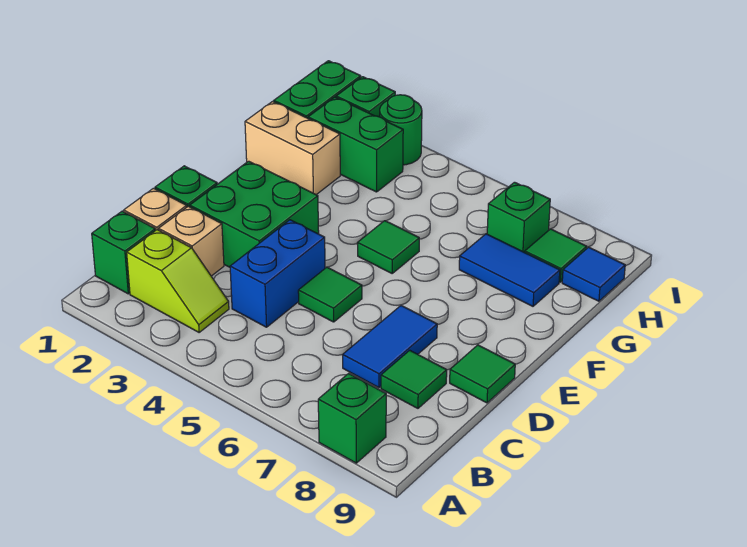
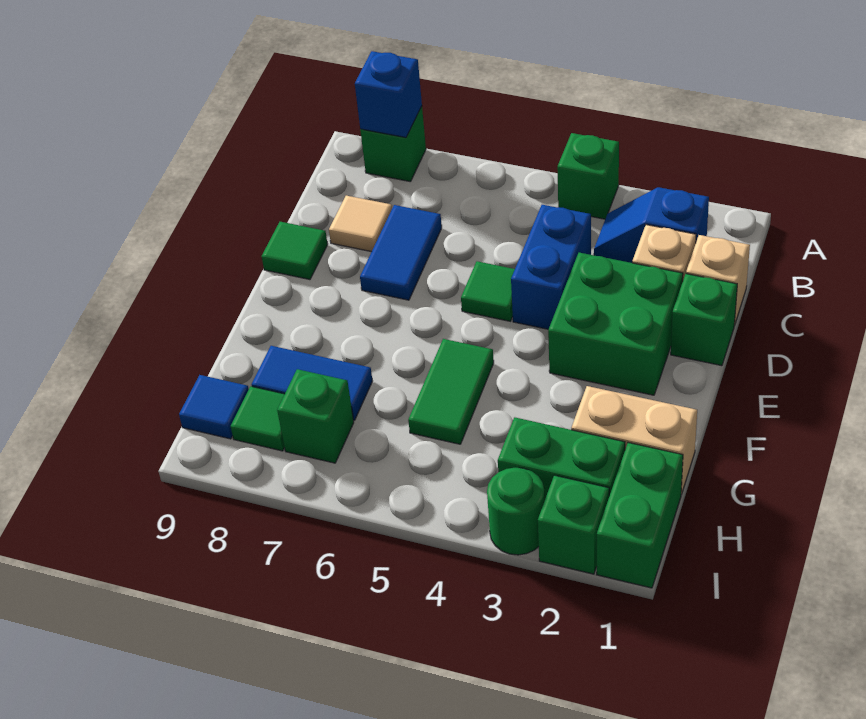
none -> blue 1x1 brick [355,51,422,137]
green 1x1 brick [92,211,155,294] -> green 1x1 brick moved to [557,133,619,219]
lime 1x2 slope [127,230,229,332] -> blue 1x2 slope [594,187,709,263]
green 1x1 tile [381,350,447,408] -> tan 1x1 tile [329,196,392,252]
green 1x1 tile [357,221,419,273] -> green 1x2 tile [408,339,494,444]

